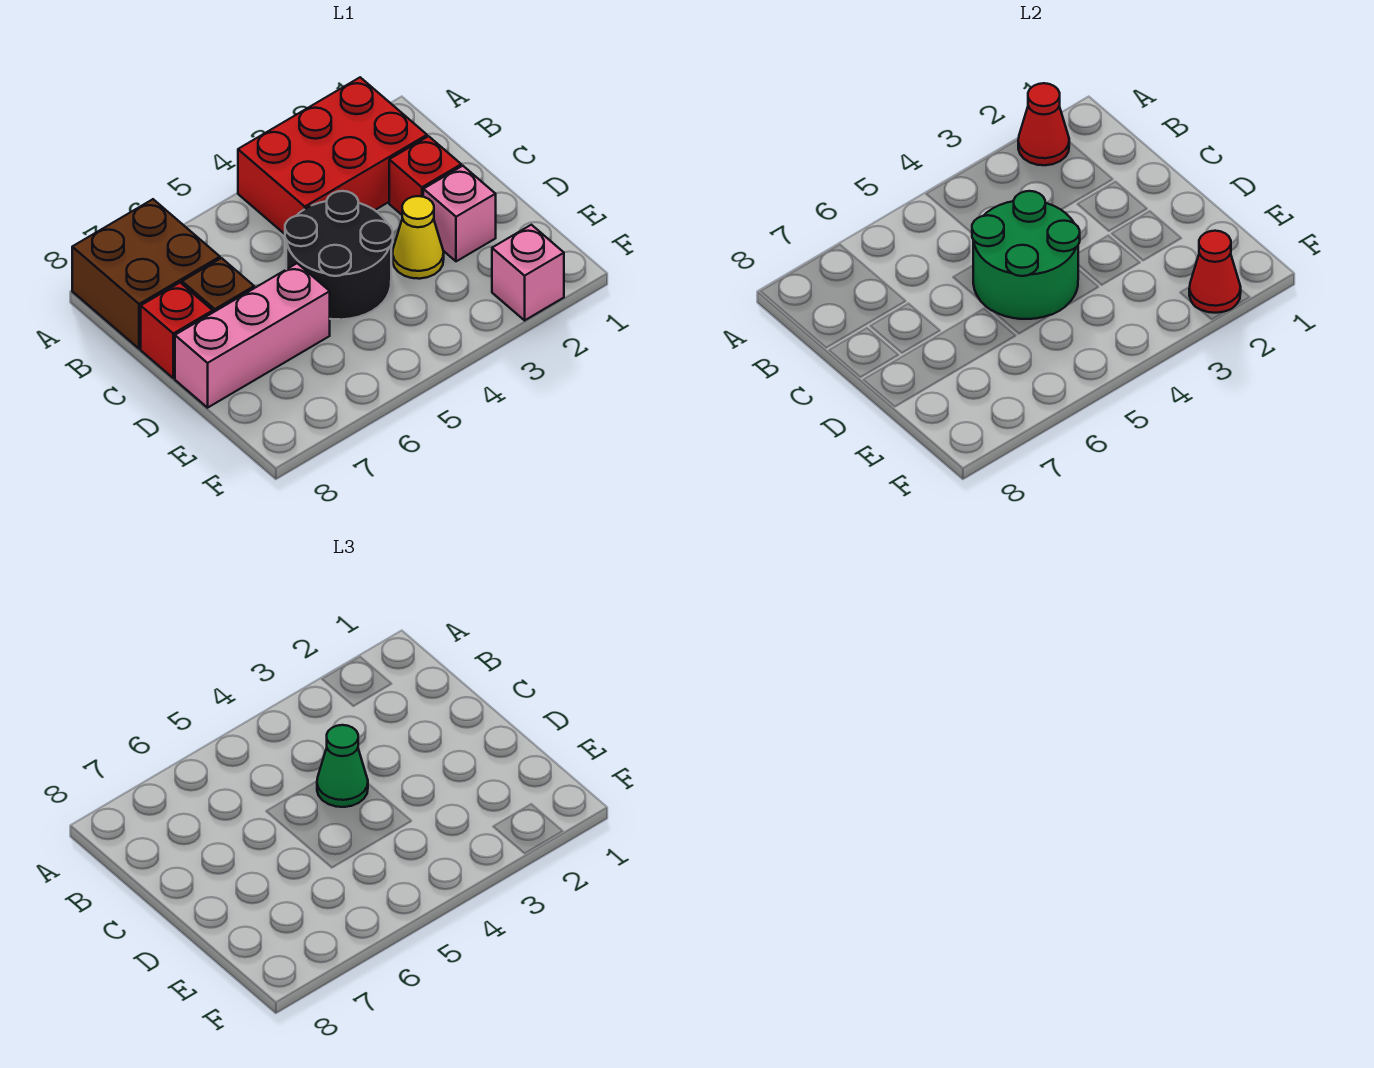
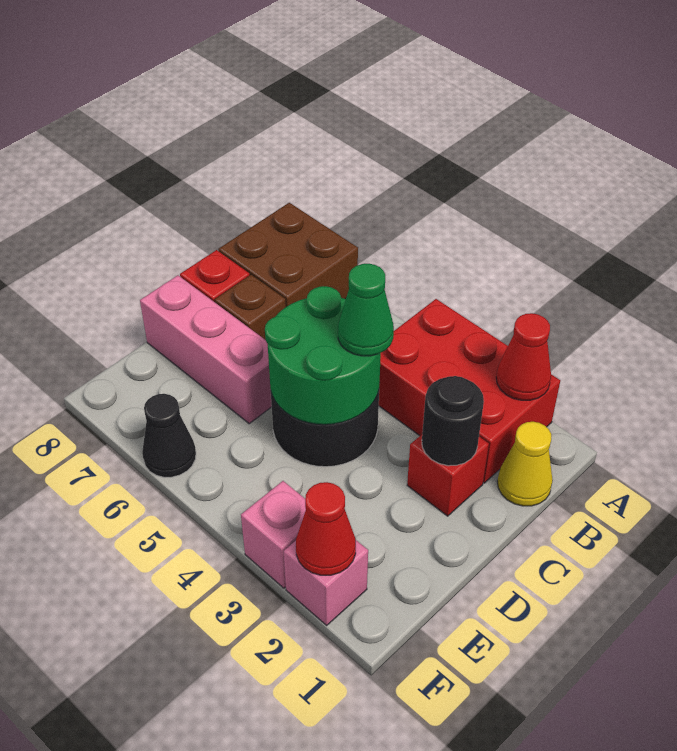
none -> black 1x1 round brick [422,376,484,466]
pink 1x1 brick [423,166,496,261] -> pink 1x1 brick moved to [241,481,306,588]
yellow 1x1 cone [393,196,444,279] -> yellow 1x1 cone moved to [498,422,553,506]
none -> black 1x1 cone [142,394,196,477]

